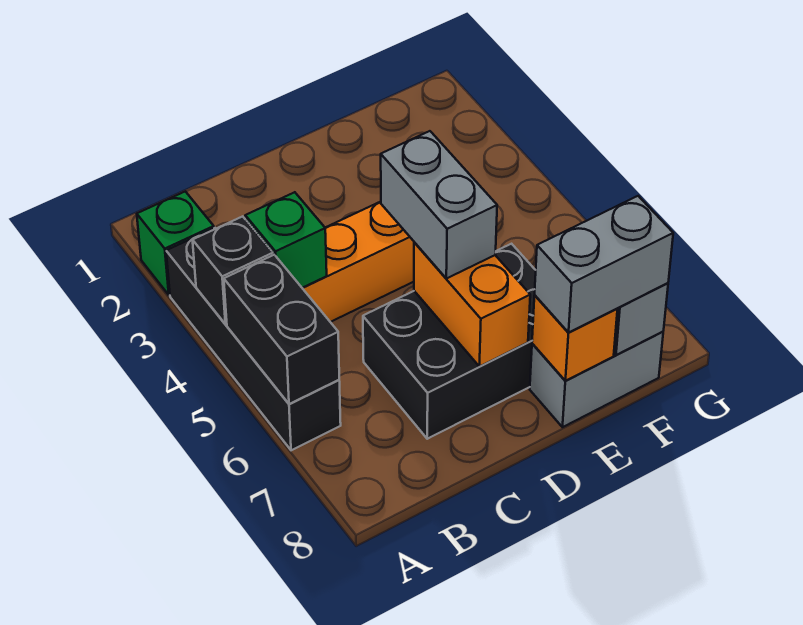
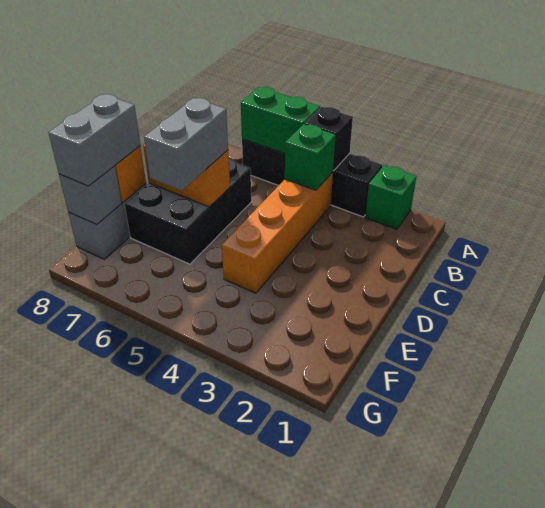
black 1x2 brick [224,255,339,404] -> green 1x2 brick [241,87,320,154]
grey 1x2 brick [381,131,497,279] -> grey 1x2 brick turned to [144,98,228,191]

